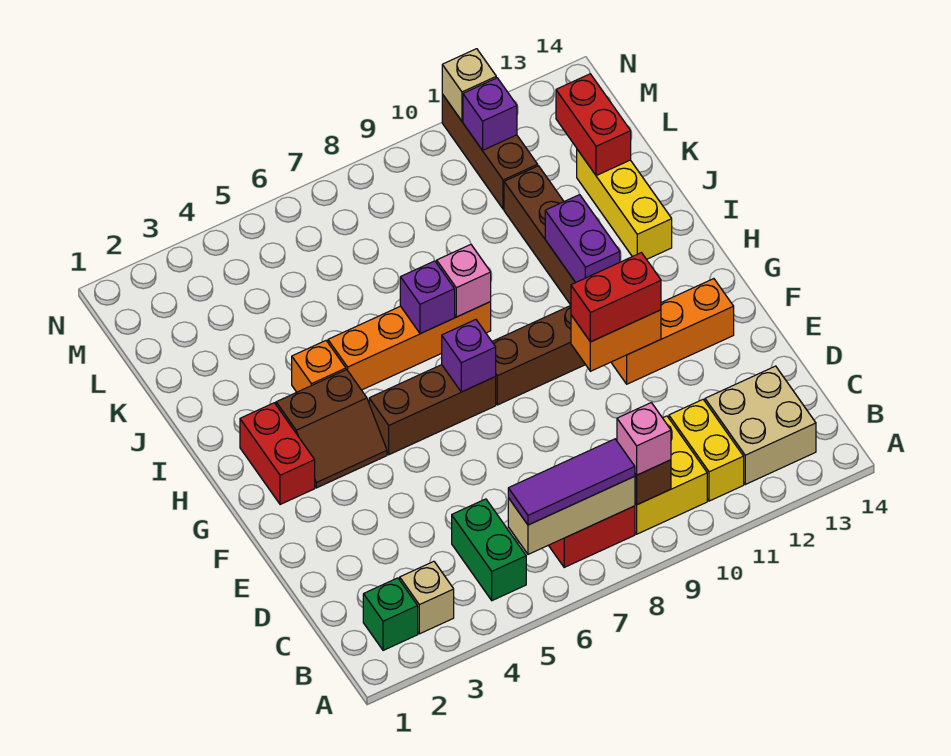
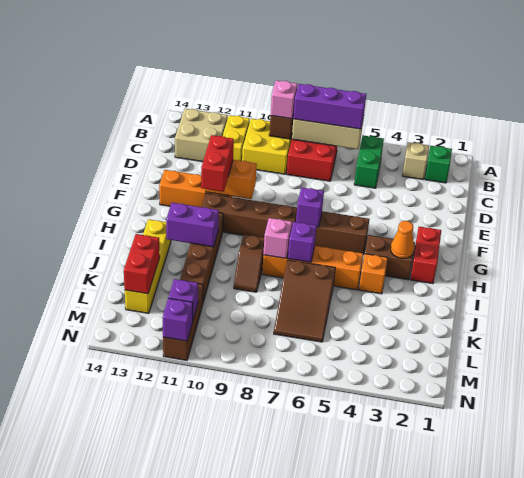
purple 1x3 tile [508,439,635,525] -> purple 1x3 brick [293,84,366,129]
red 1x2 brick [571,253,661,342] -> red 1x2 brick turned to [201,135,234,192]
none -> orange 1x1 cone [391,221,414,258]
purple 1x2 brick [545,195,620,283] -> purple 1x2 brick turned to [166,203,219,247]
none -> brown 1x2 slope [234,235,264,292]
yellow 1x3 brick [577,149,672,259] -> yellow 1x4 brick [125,219,171,313]
none -> brown 2x3 slope [274,260,335,342]
tan 1x1 brick [442,49,496,121] -> purple 1x1 brick [163,298,193,341]

